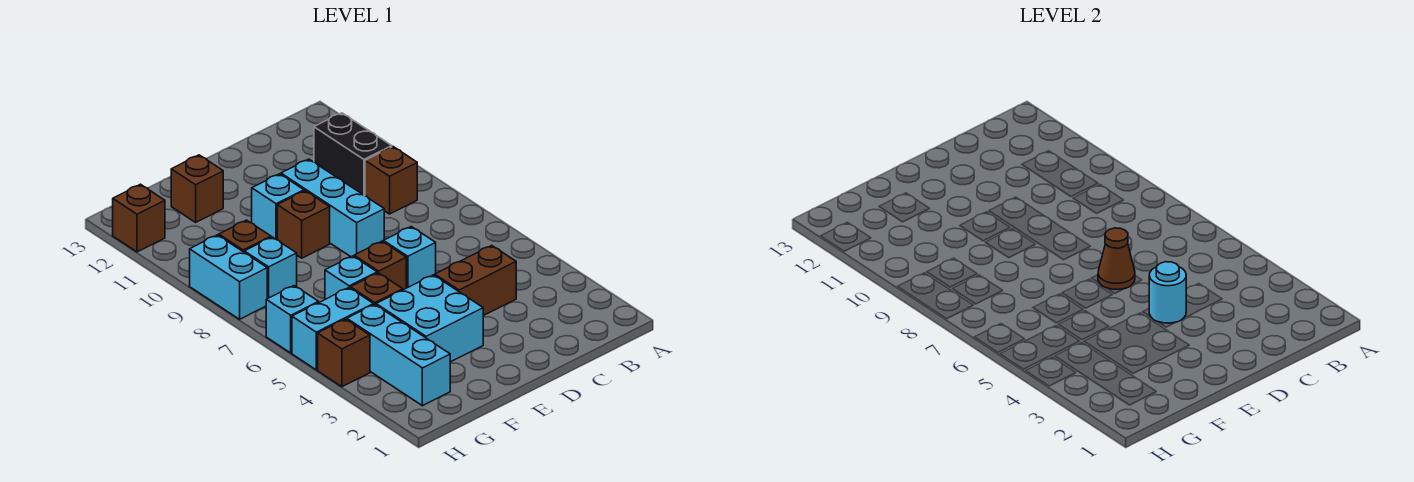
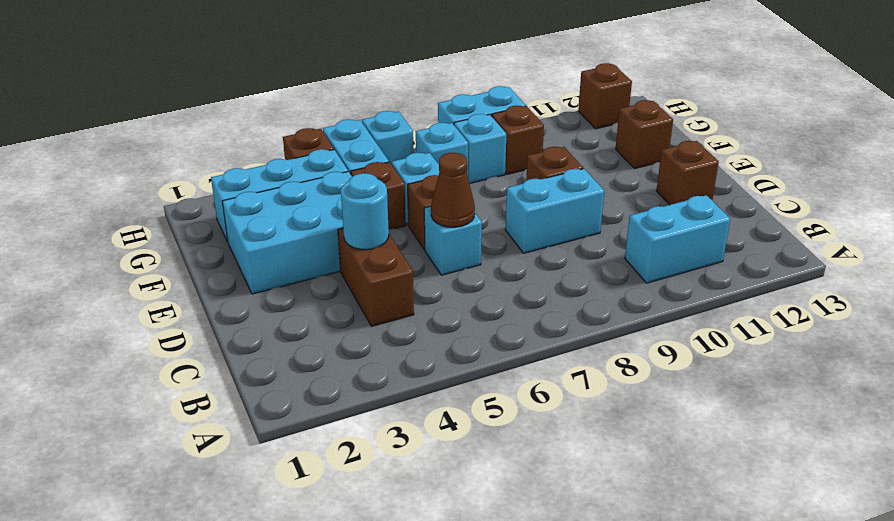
brown 1x1 brick [365,147,417,214] -> brown 1x1 brick moved to [656,141,719,205]
black 1x2 brick [314,113,392,196] -> cyan 1x2 brick [625,195,730,283]
cyan 1x3 brick [281,159,384,257] -> cyan 1x2 brick [505,169,604,253]
cyan 2x2 brick [376,275,483,362] -> cyan 2x3 brick [222,172,352,294]
cyan 1x1 brick [252,174,304,240] -> cyan 1x1 brick moved to [416,123,468,175]

